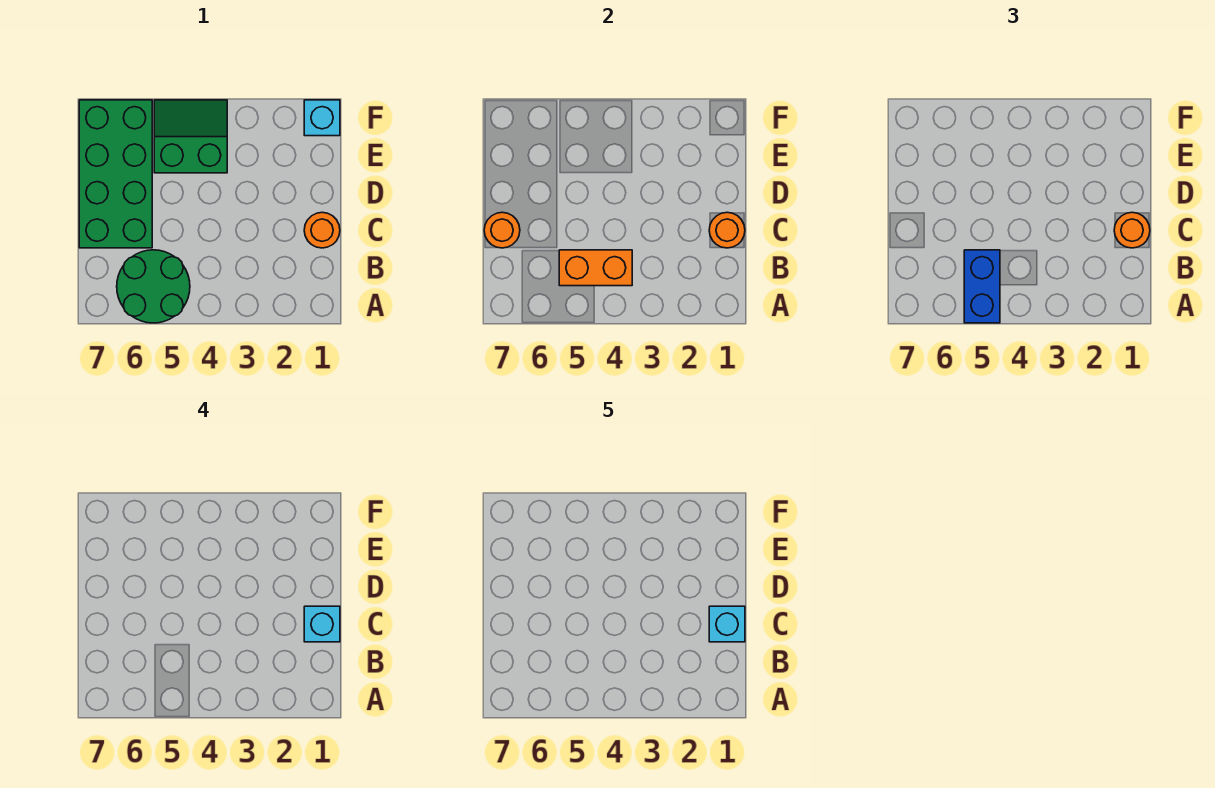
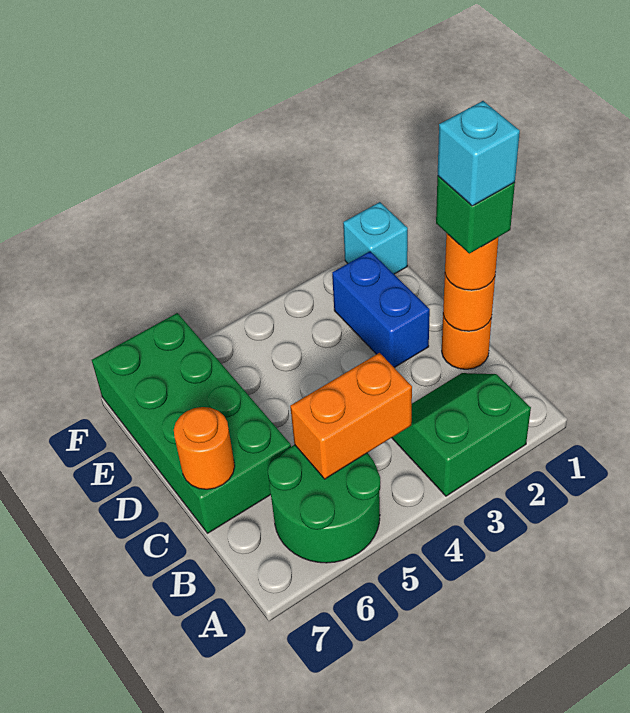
blue 1x2 brick [964,250,1000,323] -> blue 1x2 brick moved to [332,251,430,368]
cyan 1x1 brick [304,606,340,642] -> green 1x1 brick [436,176,515,254]
green 2x2 slope [154,100,227,173] -> green 2x2 slope moved to [392,373,531,496]

